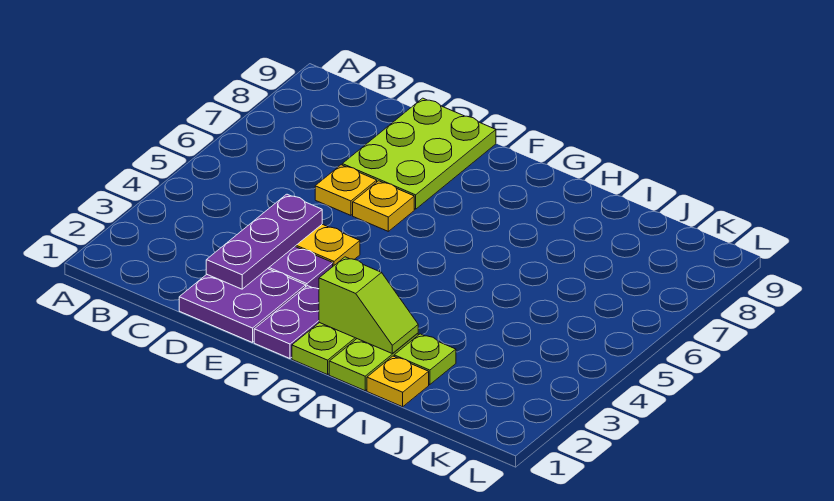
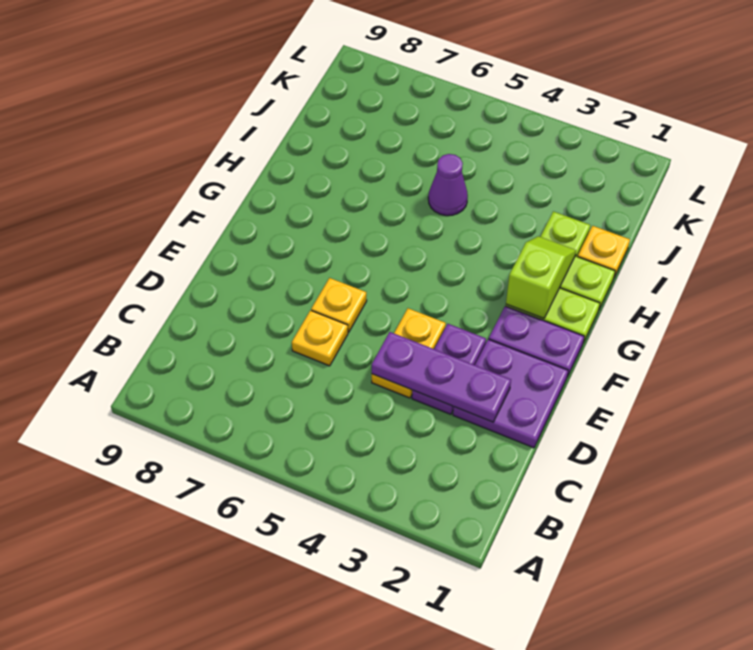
lime 2x3 plate [342,98,496,209] -> none
none -> purple 1x1 cone [428,154,468,216]

